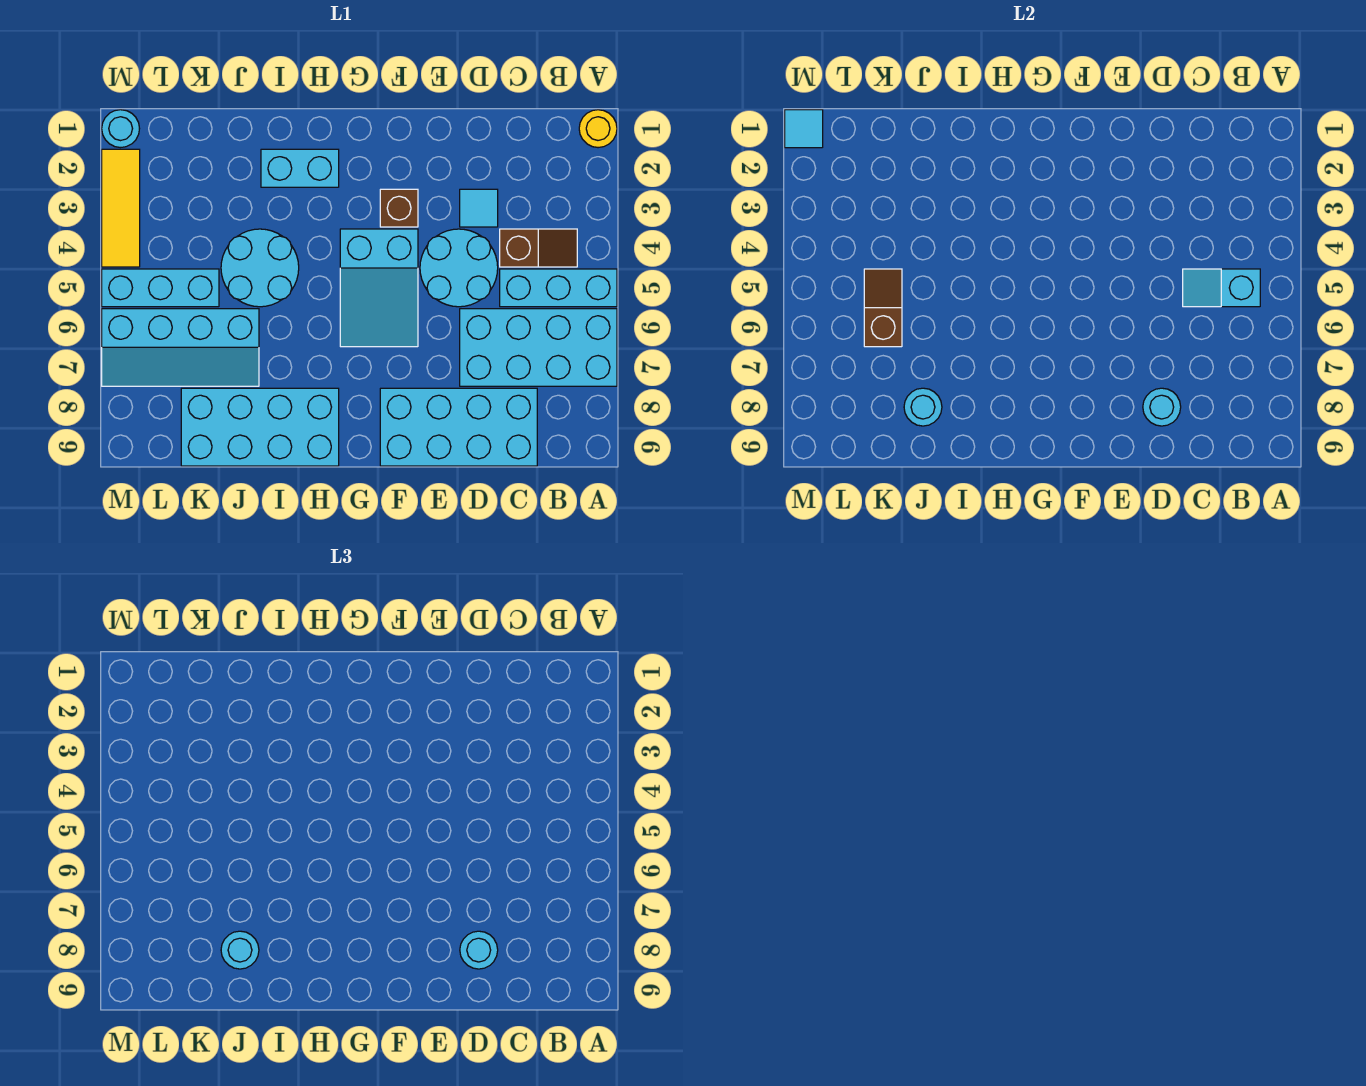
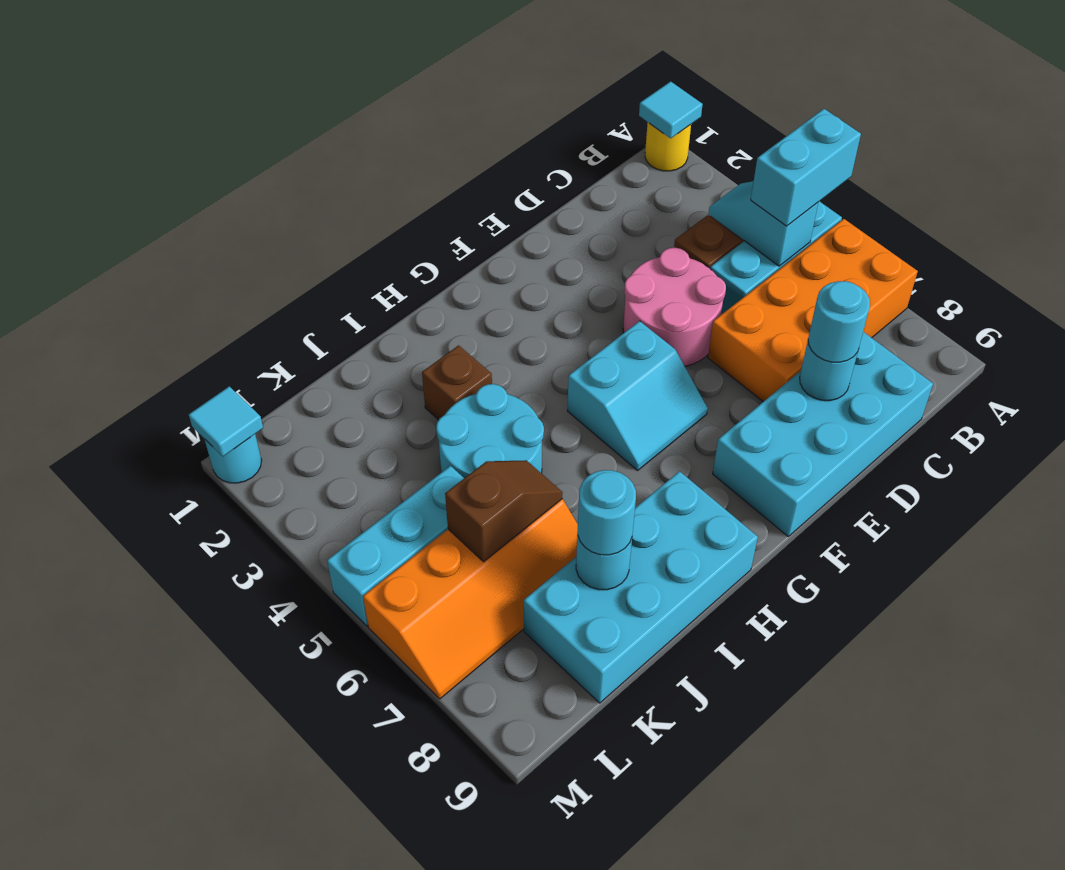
cyan 2x4 brick [460,309,617,386] -> orange 2x4 brick [708,219,918,402]
cyan 1x2 slope [1183,269,1260,307] -> cyan 1x2 slope turned to [709,181,818,266]
cyan 1x1 tile [460,189,498,227] -> cyan 1x1 tile moved to [639,81,703,138]
cyan 2x2 round brick [420,229,498,307] -> pink 2x2 round brick [623,248,726,366]
brown 1x1 brick [380,189,418,227] -> brown 1x1 brick moved to [422,345,492,420]
cyan 2x3 slope [340,229,418,347] -> cyan 2x2 slope [567,321,708,470]
cyan 1x2 brick [261,149,339,187] -> cyan 1x2 brick moved to [751,109,861,226]
cyan 2x4 slope [102,309,259,386] -> orange 2x4 slope [363,499,578,699]
brown 1x2 slope [864,269,902,347] -> brown 1x2 slope turned to [445,460,563,562]
yellow 1x3 tile [102,149,140,267] -> none

